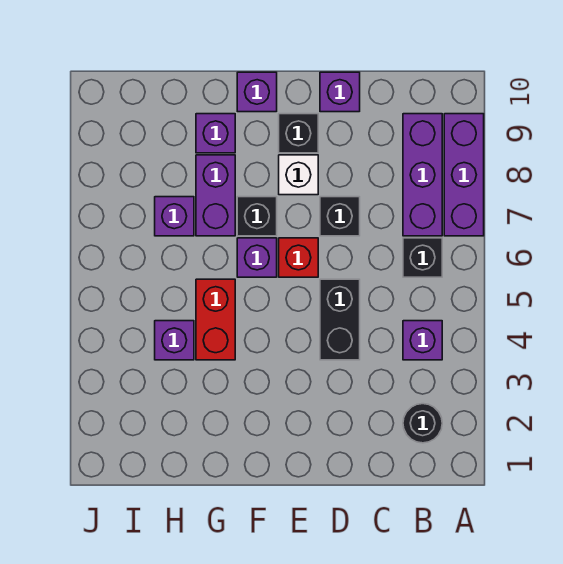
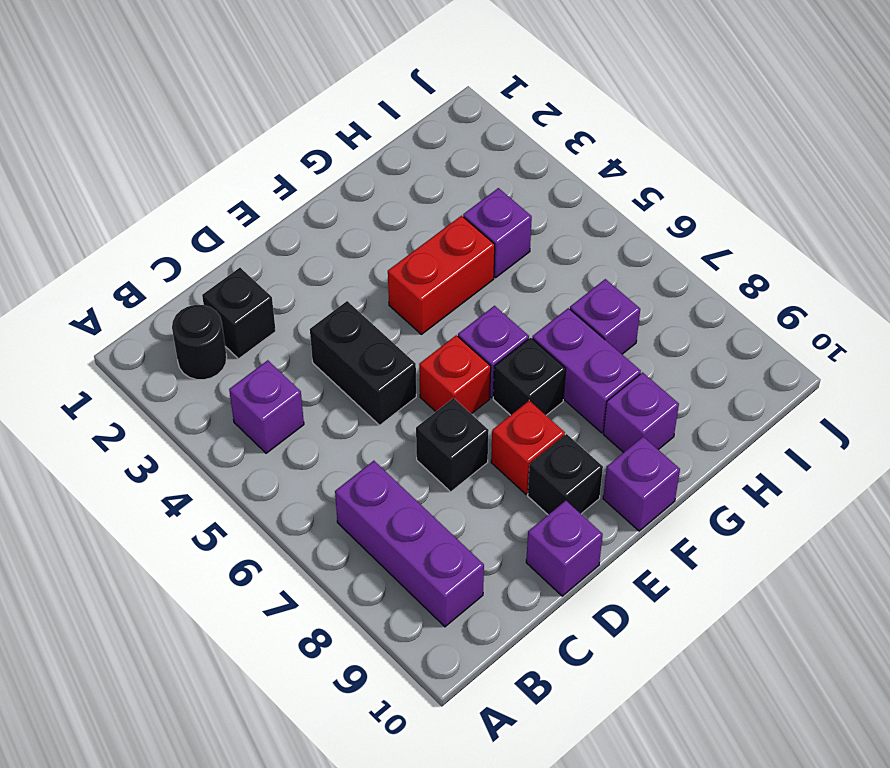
purple 1x3 brick [444,114,484,236] -> none
black 1x1 brick [403,238,442,277] -> black 1x1 brick moved to [202,268,276,359]
white 1x1 brick [279,155,318,195] -> red 1x1 brick [491,401,565,494]
red 1x2 brick [196,279,235,360] -> red 1x2 brick turned to [388,216,495,334]

